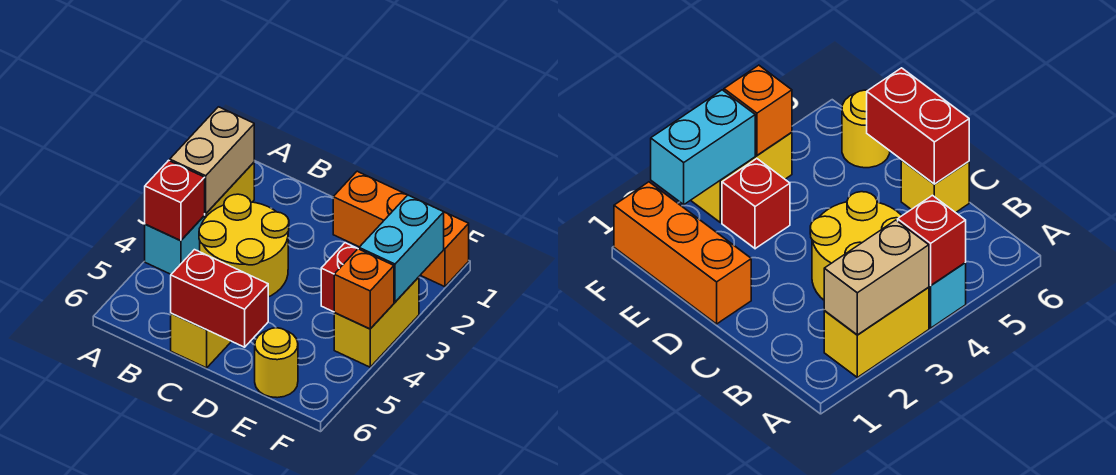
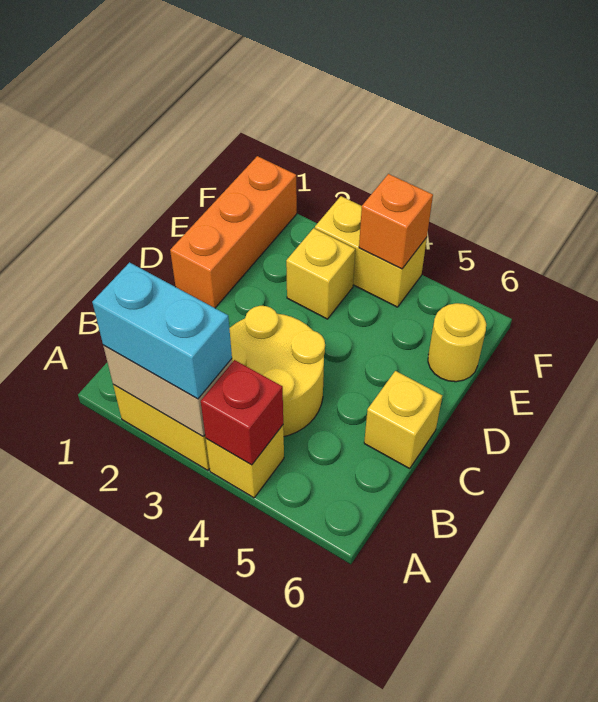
cyan 1x1 brick [145,216,205,274] -> yellow 1x1 brick [206,425,284,498]
red 1x2 brick [171,250,268,347] -> none
red 1x1 brick [321,243,357,312] -> yellow 1x1 brick [286,228,355,319]
cyan 1x2 brick [359,195,444,302] -> cyan 1x2 brick moved to [92,262,232,399]

